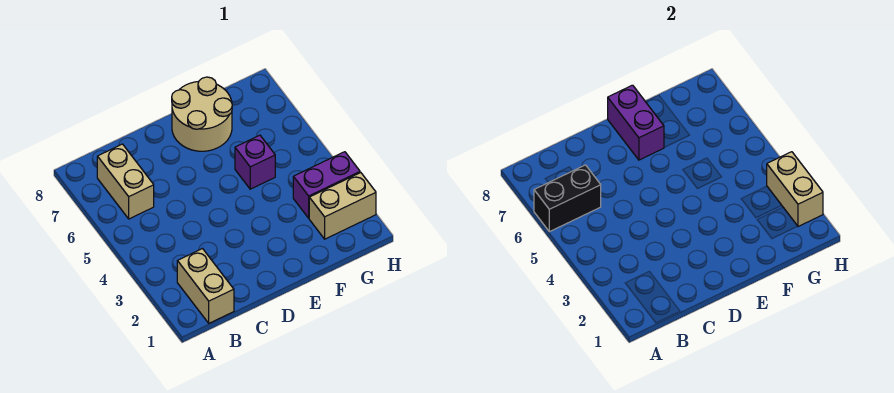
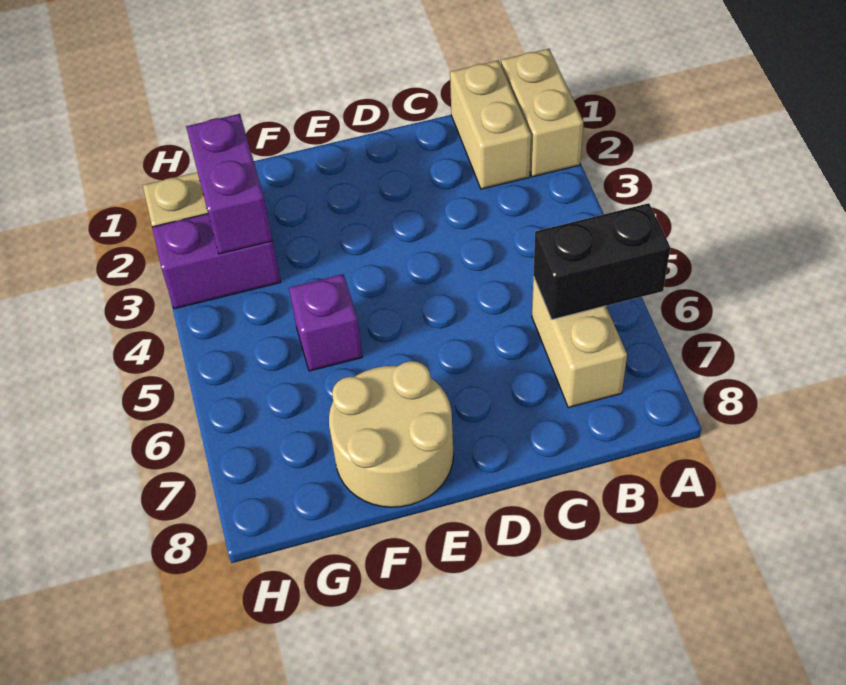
purple 1x2 brick [608,85,664,160] -> purple 1x2 brick moved to [186,114,273,254]
tan 1x2 brick [767,152,823,226] -> tan 1x2 brick moved to [501,49,583,177]

